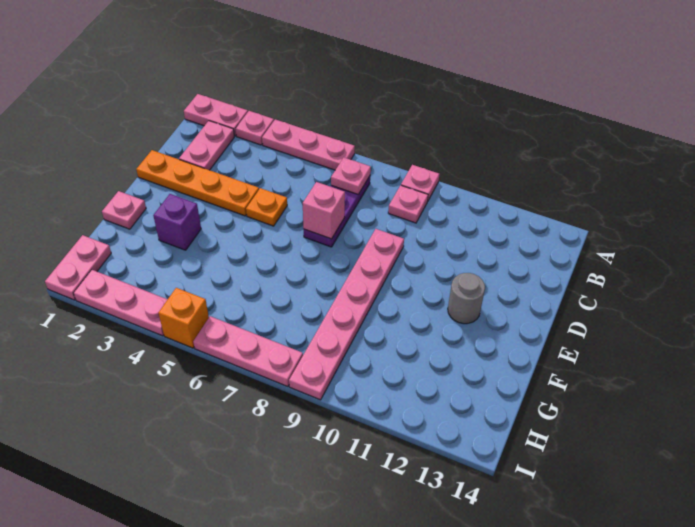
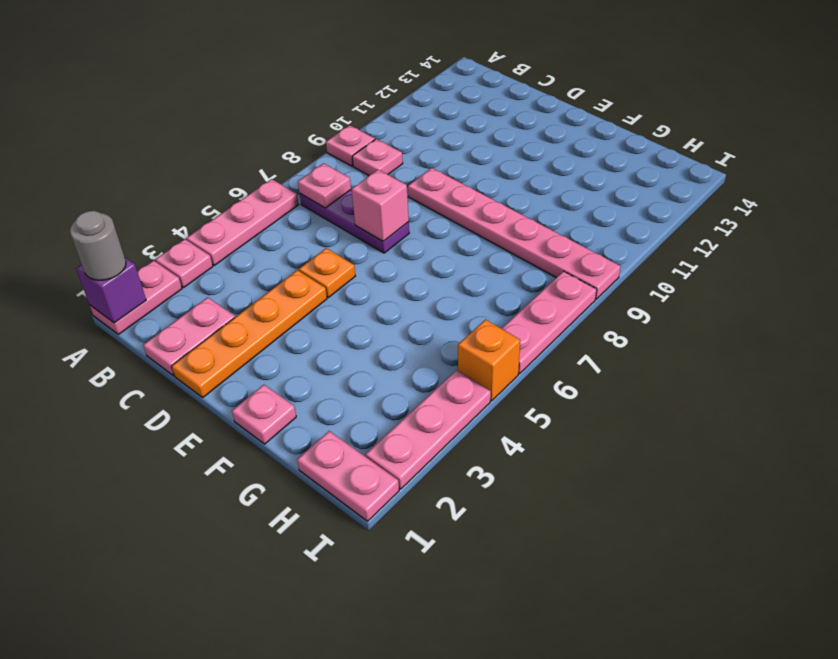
pink 1x2 plate [179,121,234,170] -> pink 1x2 plate turned to [143,297,235,376]
grey 1x1 round brick [448,273,485,324] -> grey 1x1 round brick moved to [70,211,126,280]
purple 1x1 brick [153,194,201,250] -> purple 1x1 brick moved to [76,258,146,323]

